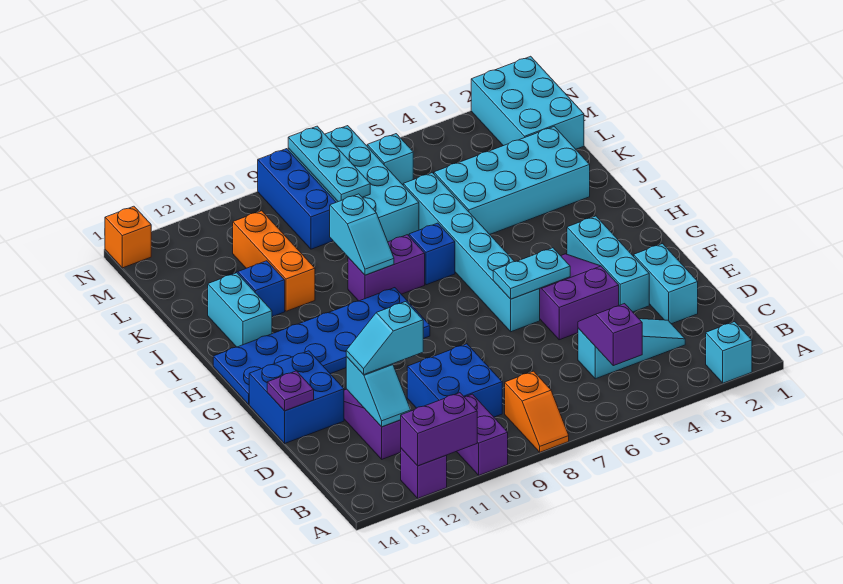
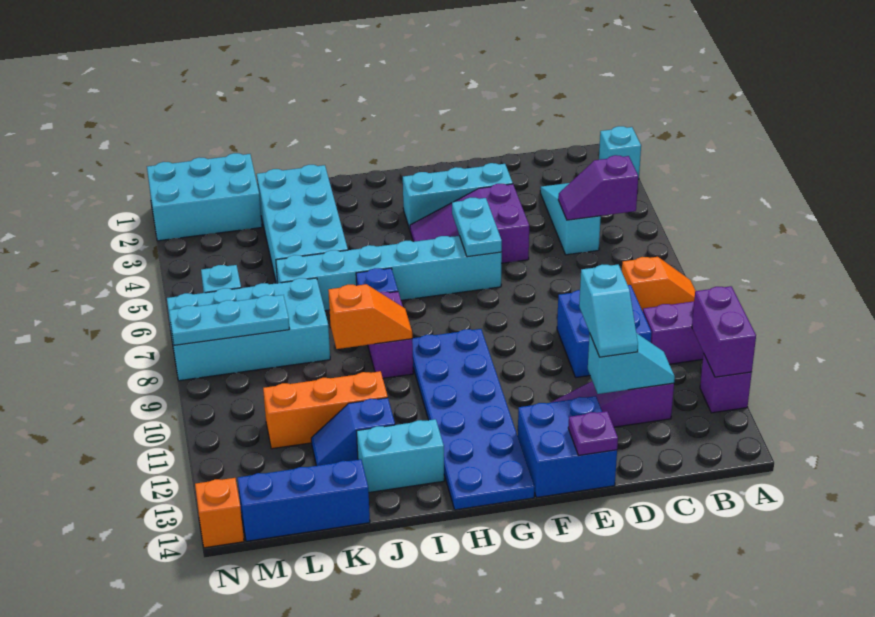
cyan 1x2 brick [634,244,698,324] -> none
cyan 1x2 slope [330,194,394,275] -> orange 1x2 slope [328,284,412,349]
blue 1x3 brick [258,149,336,249] -> blue 1x3 brick moved to [238,459,370,541]

